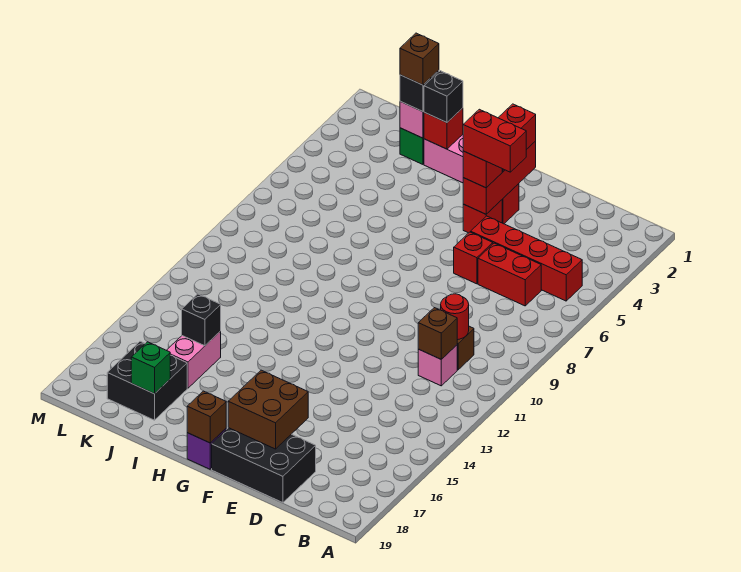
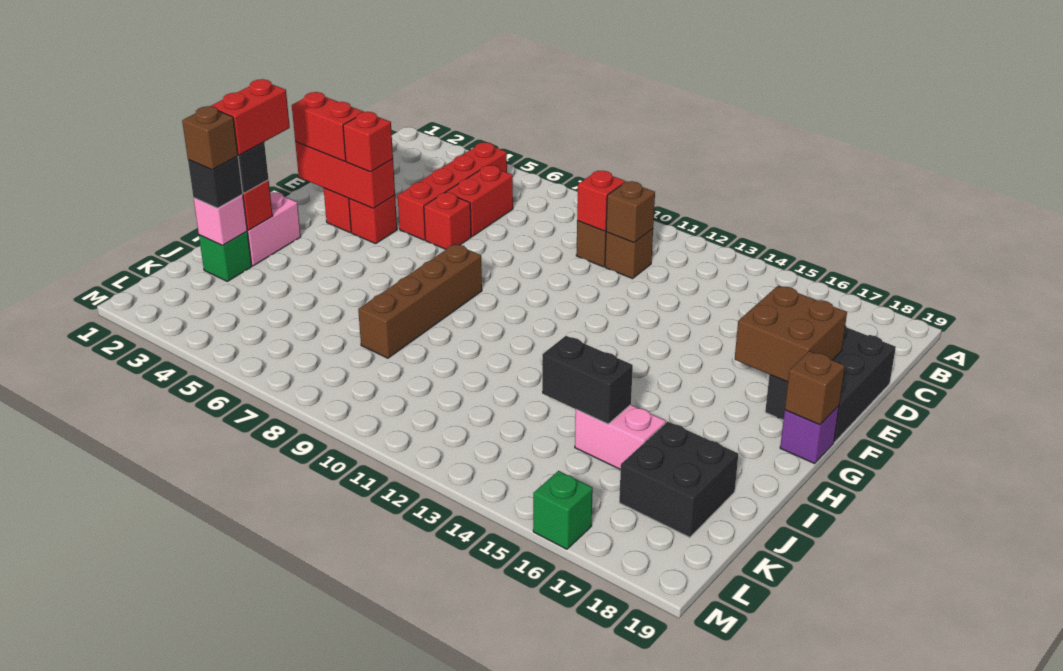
red 1x1 round brick [441,294,469,340] -> red 1x1 brick [577,171,625,231]
pink 1x1 brick [418,345,457,386] -> brown 1x1 brick [605,229,653,279]
red 1x2 brick [463,109,526,172] -> red 1x2 brick moved to [211,79,290,155]
none -> brown 1x4 brick [358,244,482,358]
black 1x1 brick [182,294,221,346] -> black 1x2 brick [542,336,633,424]
green 1x1 brick [131,342,170,394] -> green 1x1 brick moved to [533,471,593,549]

